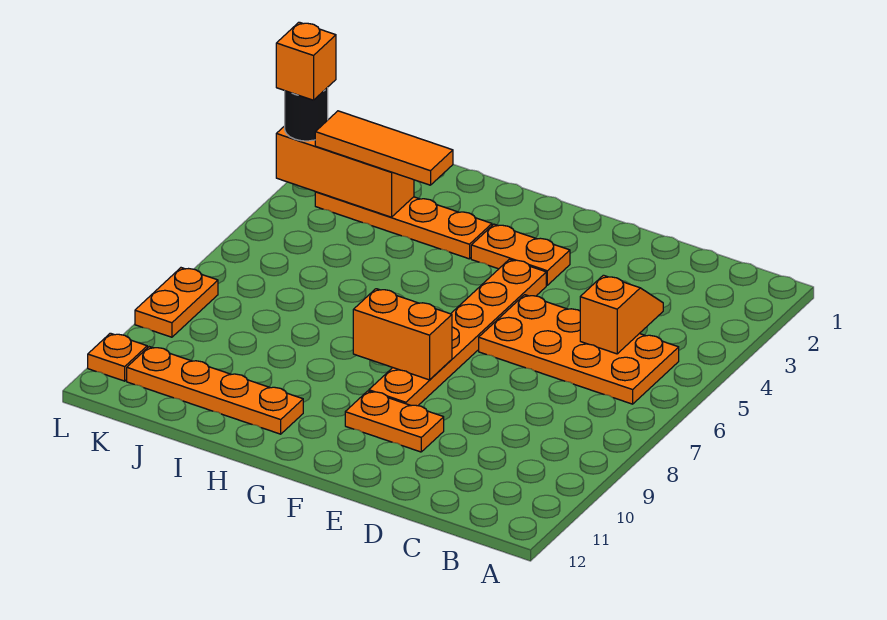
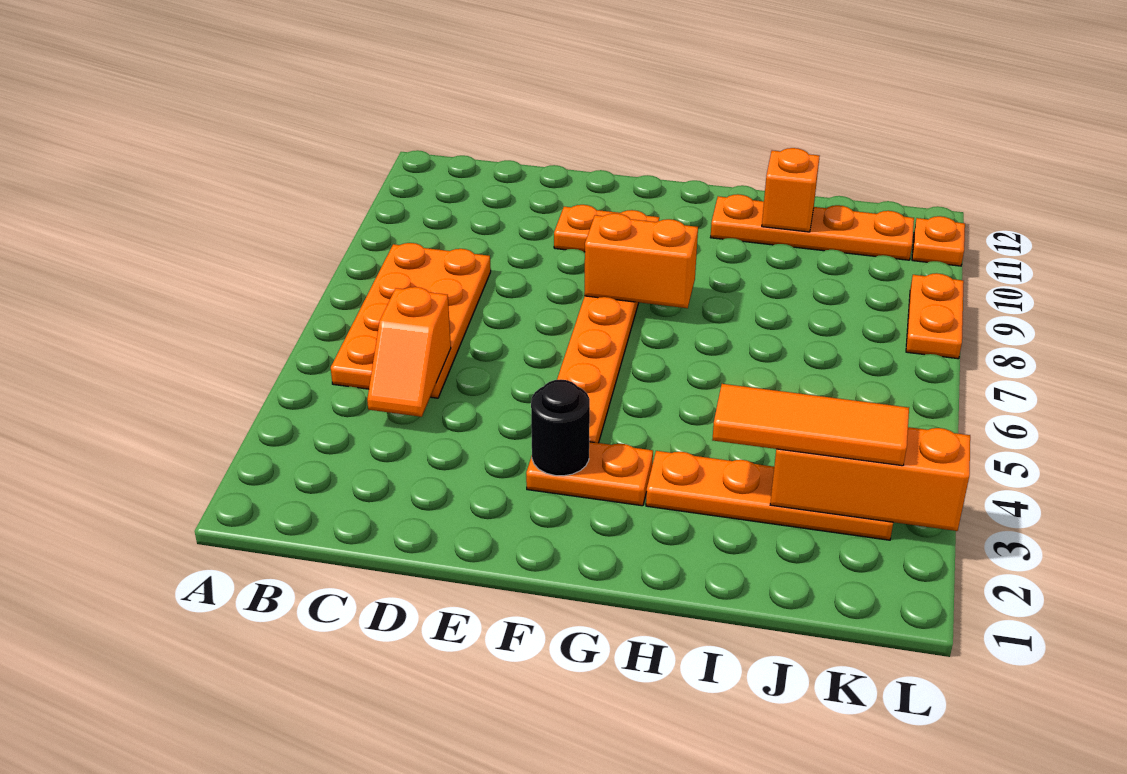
orange 2x4 plate [479,295,679,404] -> orange 2x4 plate turned to [331,243,491,398]
black 1x1 round brick [285,87,328,141] -> black 1x1 round brick moved to [531,380,590,476]
orange 1x1 brick [276,22,336,100] -> orange 1x1 brick moved to [762,148,820,232]

